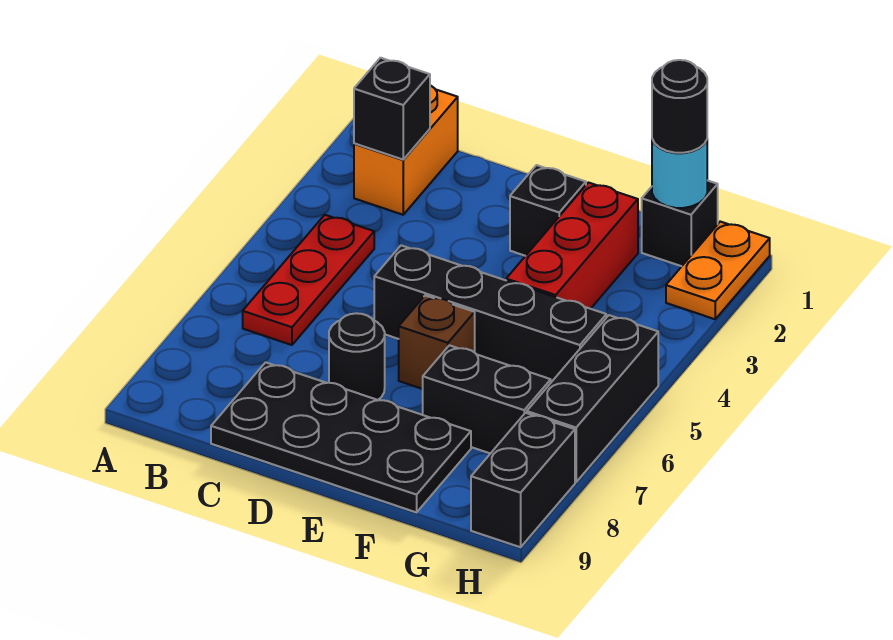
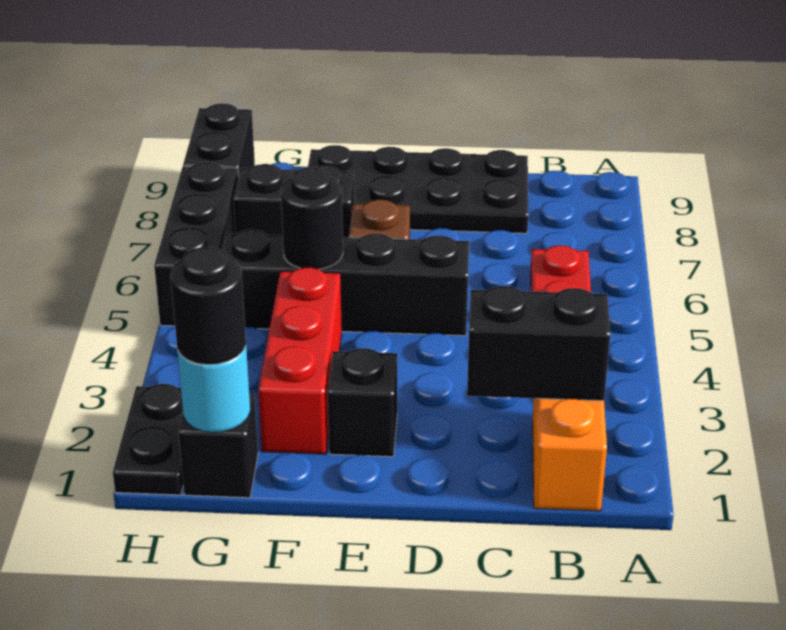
black 1x1 brick [354,58,430,160] -> black 1x2 brick [467,286,610,401]
black 1x1 round brick [329,313,385,400] -> black 1x1 round brick moved to [281,168,343,269]
orange 1x2 plate [666,222,770,319] -> black 1x2 plate [113,384,183,495]

